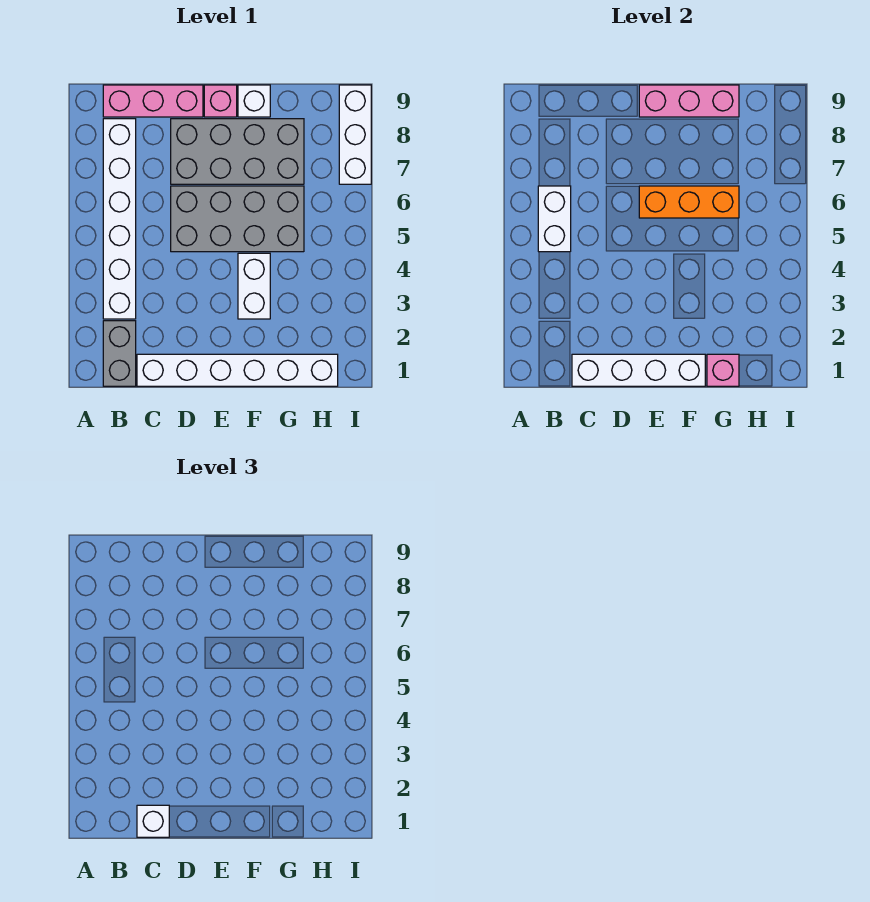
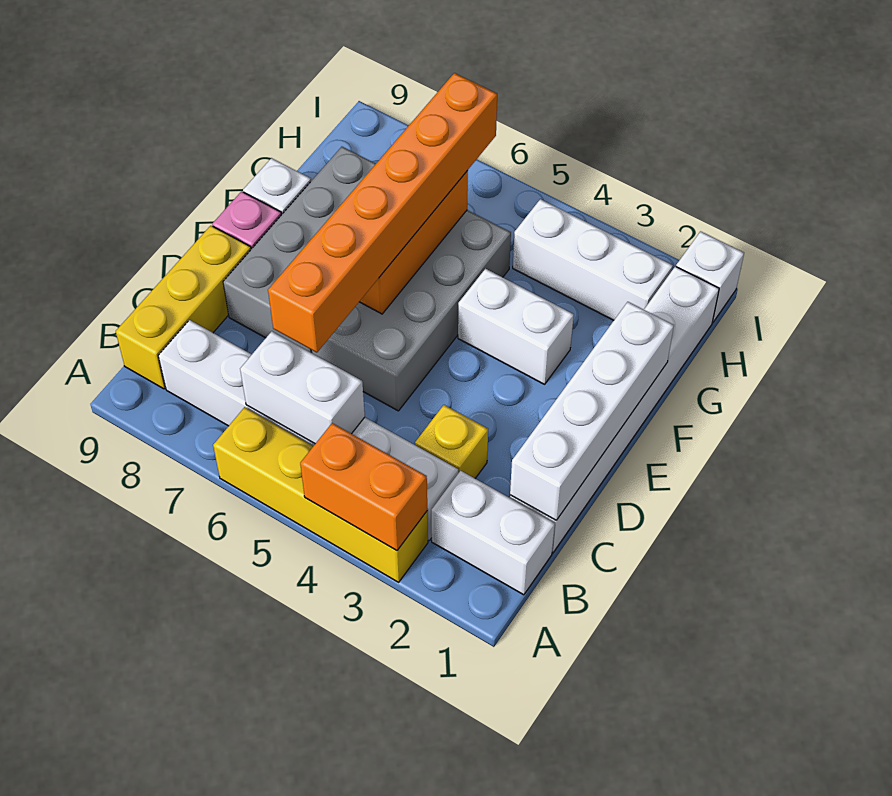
none -> yellow 1x4 brick [213,407,428,582]
none -> orange 1x2 brick [300,423,427,551]
grey 1x2 brick [103,321,136,386] -> white 1x2 brick [431,471,555,595]
pink 1x3 brick [103,85,203,117] -> yellow 1x3 brick [116,226,251,389]
white 1x1 brick [137,805,169,837] -> white 1x1 brick moved to [676,231,744,322]
none -> yellow 1x1 brick [415,405,488,478]
none -> orange 1x6 brick [268,73,497,353]
pink 1x3 brick [639,85,739,117] -> none
pink 1x1 brick [707,354,739,386] -> none
white 1x3 brick [339,85,371,184] -> white 1x3 brick moved to [513,199,673,320]

